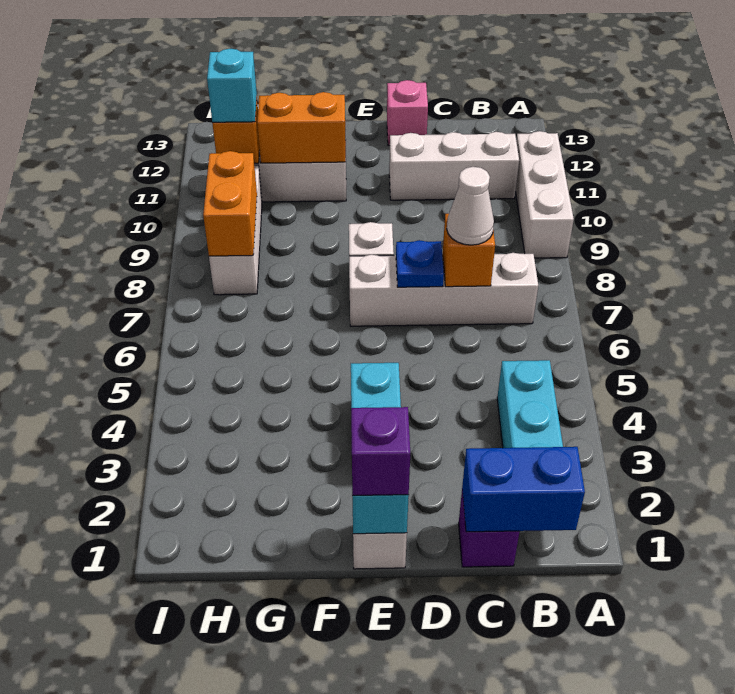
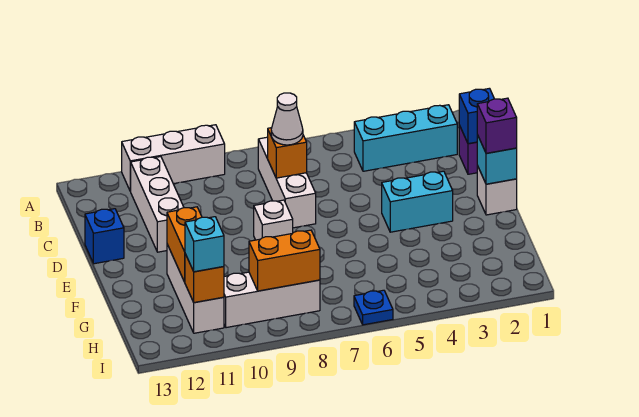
blue 1x2 brick [462,447,585,532] -> blue 1x1 brick [459,88,494,144]
white 1x4 brick [349,253,538,326] -> white 1x3 brick [258,137,316,228]
blue 1x1 plate [396,240,444,287] -> blue 1x1 plate moved to [354,290,393,325]
pink 1x1 brick [387,80,428,146] -> blue 1x1 brick [85,209,124,264]

